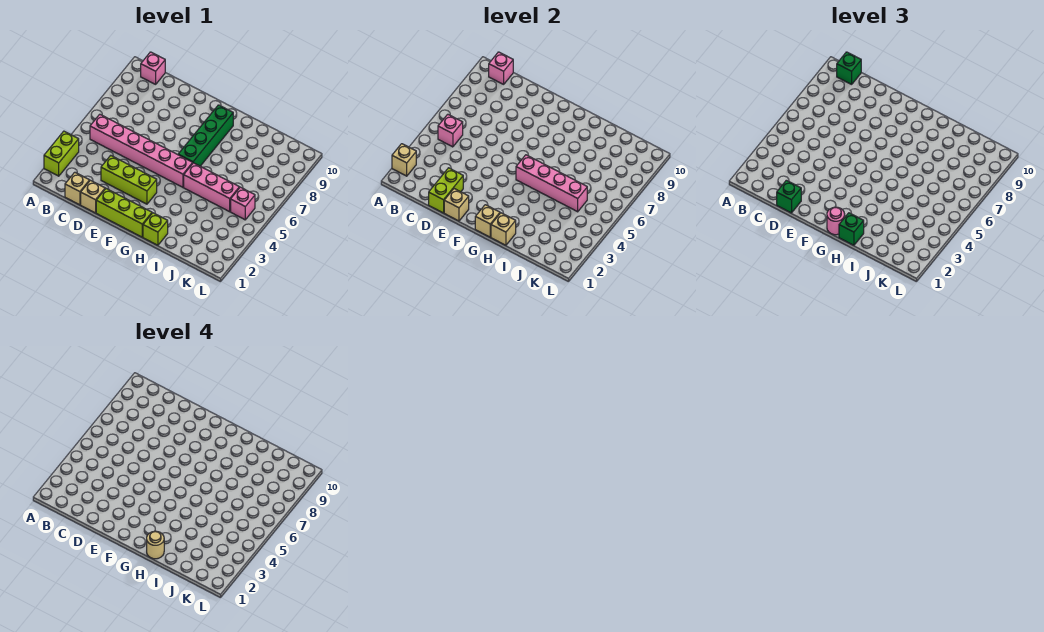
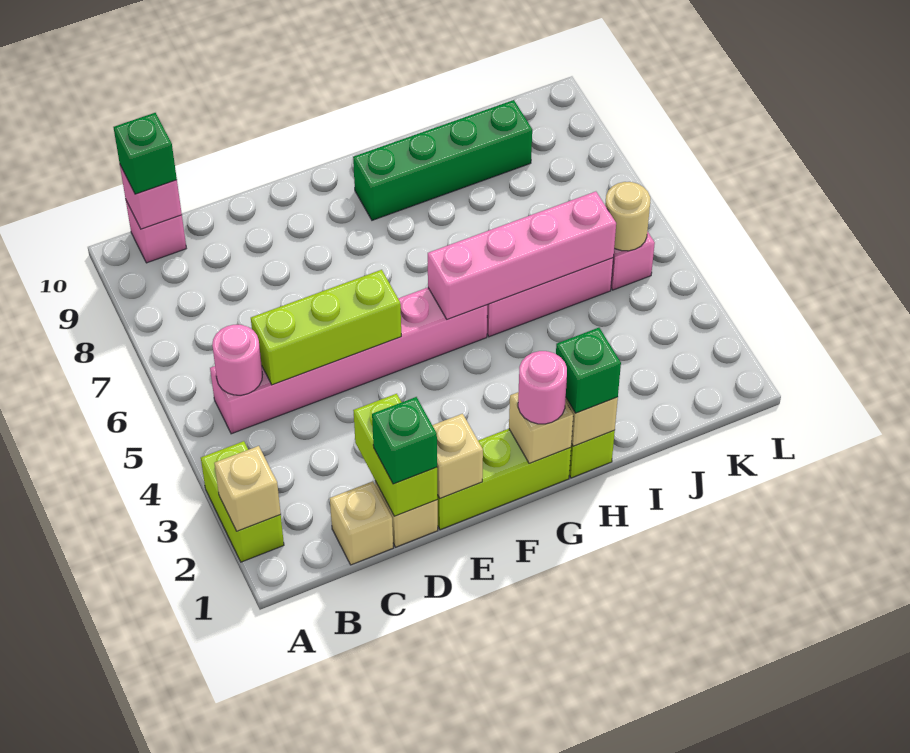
pink 1x1 brick [438,114,463,147] -> pink 1x1 round brick [212,325,262,395]
lime 1x3 brick [101,155,157,204] -> lime 1x3 brick moved to [251,270,401,385]
green 1x4 brick [178,105,233,166] -> green 1x4 brick turned to [353,100,532,220]
tan 1x1 round brick [147,531,164,559] -> tan 1x1 round brick moved to [605,182,650,251]

